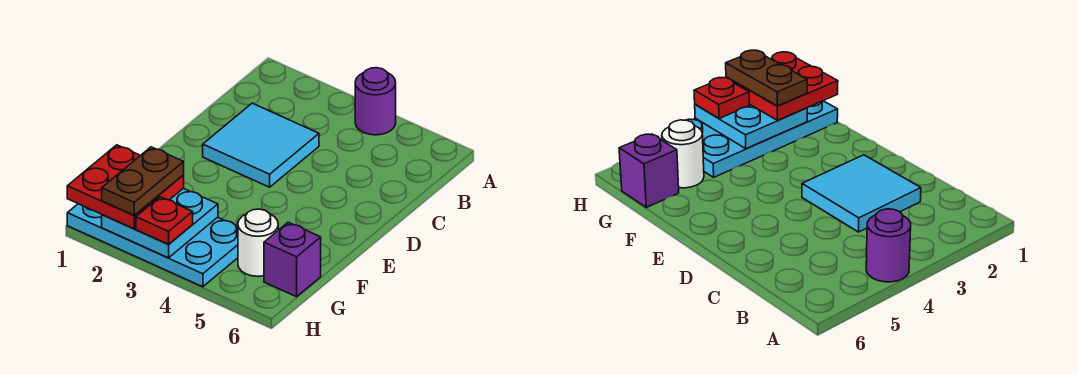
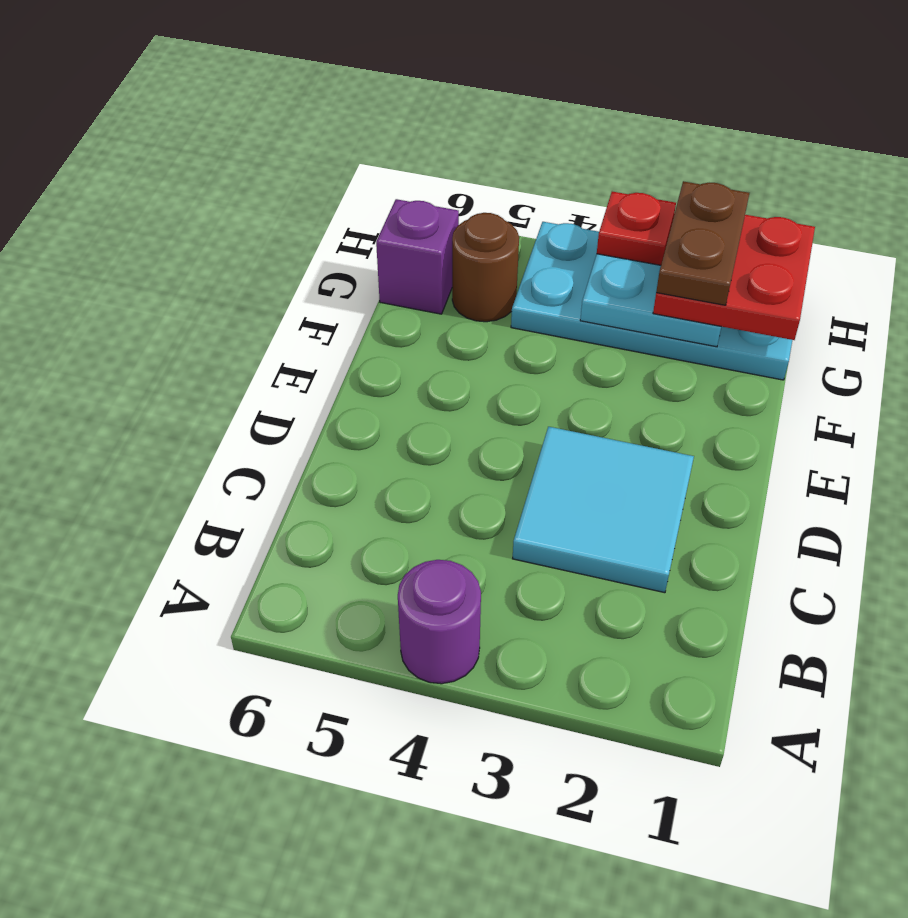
white 1x1 round brick [238,209,278,276] -> brown 1x1 round brick [452,213,519,322]

